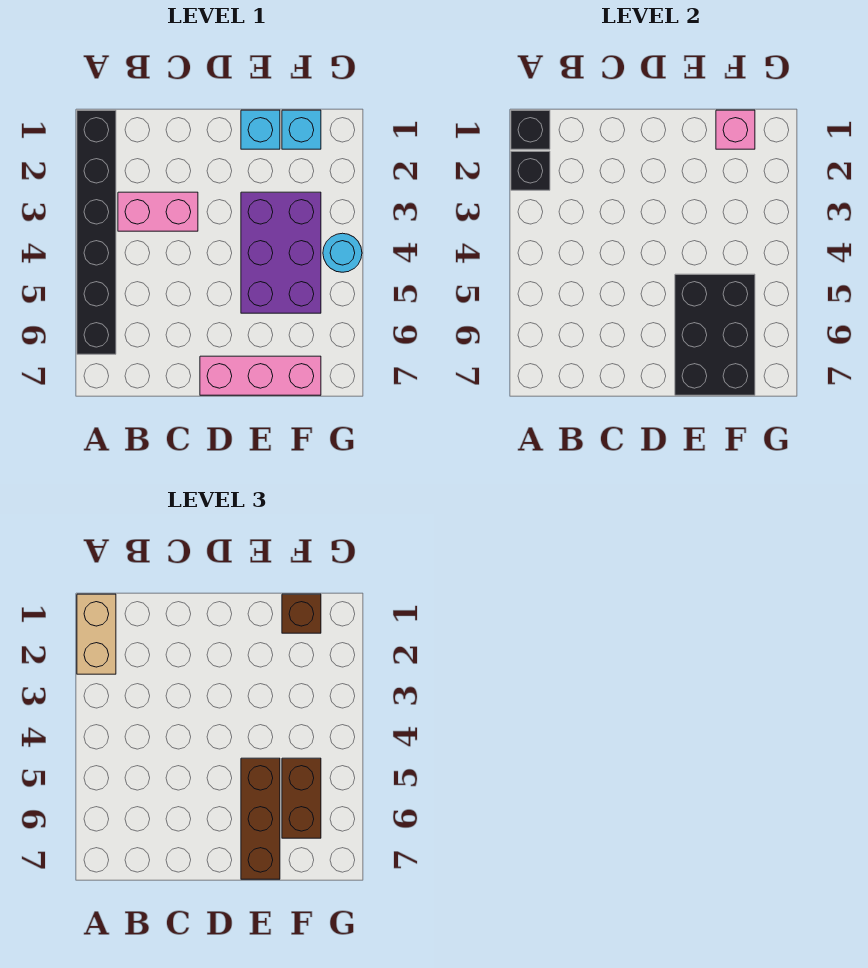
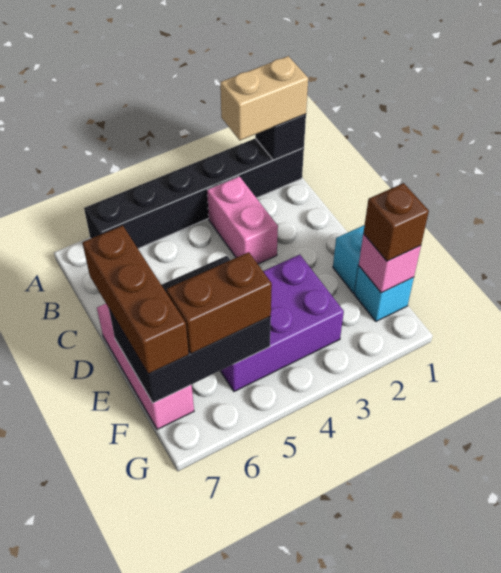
black 1x1 brick [511,151,550,190] -> none
brown 1x3 brick [241,758,280,879] -> brown 1x3 brick turned to [82,225,189,374]
cyan 1x1 round brick [323,233,362,272] -> none

